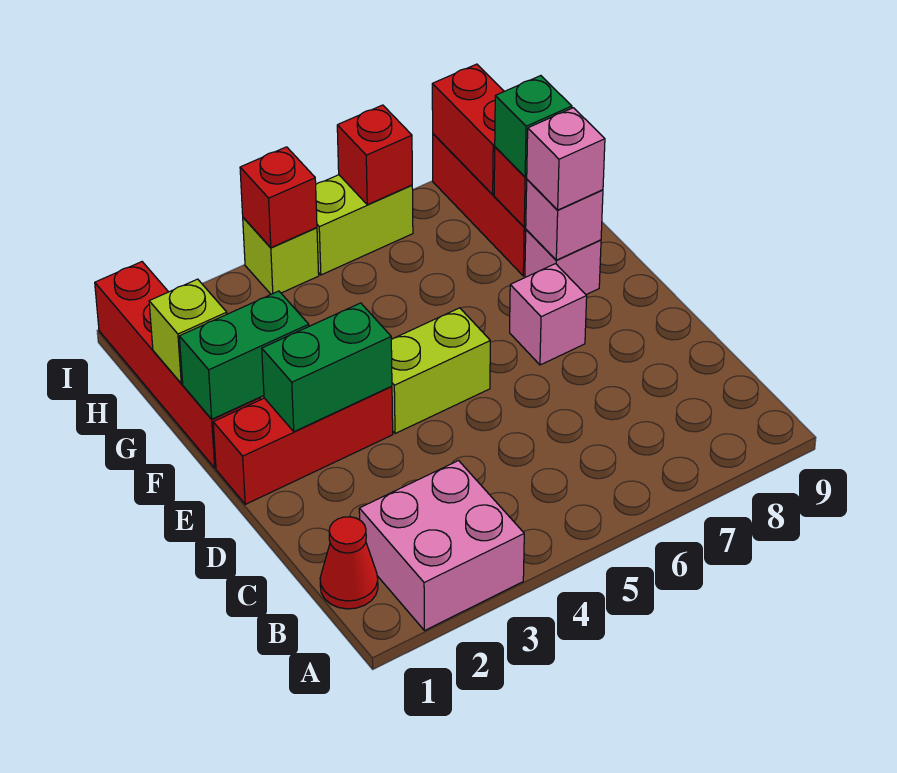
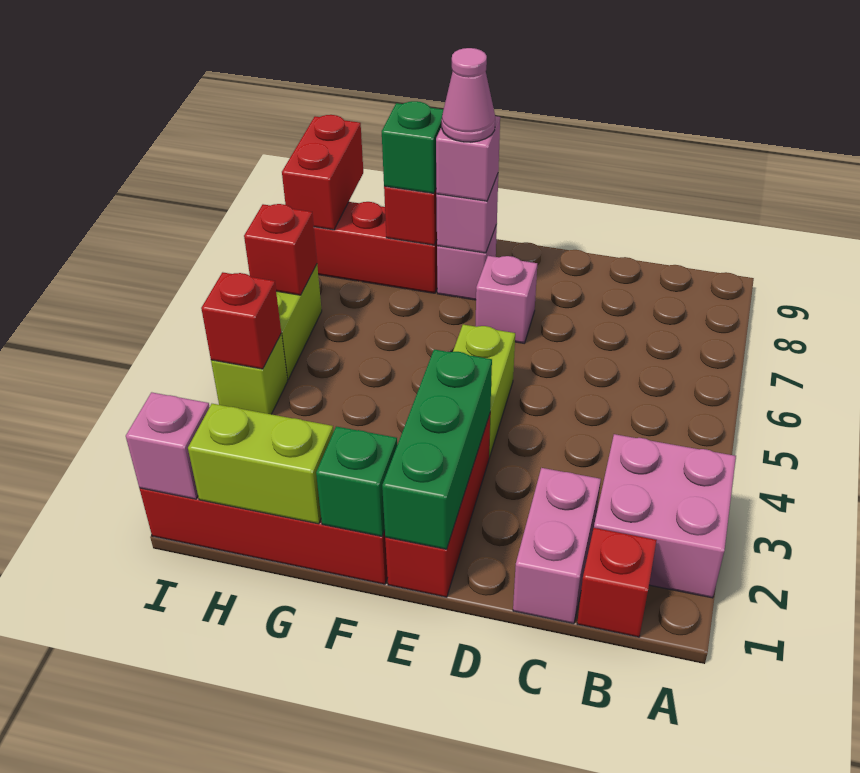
red 1x1 cone [320,517,378,609] -> red 1x1 brick [577,528,657,637]
none -> pink 1x2 brick [513,468,601,624]
green 1x2 brick [262,303,392,432] -> green 1x3 brick [382,349,492,549]
green 1x2 brick [179,291,309,419] -> green 1x1 brick [316,426,397,536]
none -> pink 1x1 cone [442,48,495,142]
lime 1x1 brick [149,279,227,384] -> lime 1x2 brick [188,404,334,524]
red 1x2 brick [432,64,504,195] -> red 1x2 brick turned to [282,115,363,230]
none -> pink 1x1 brick [126,392,209,499]

